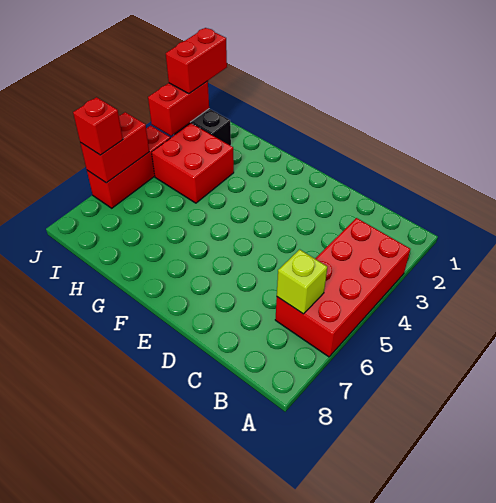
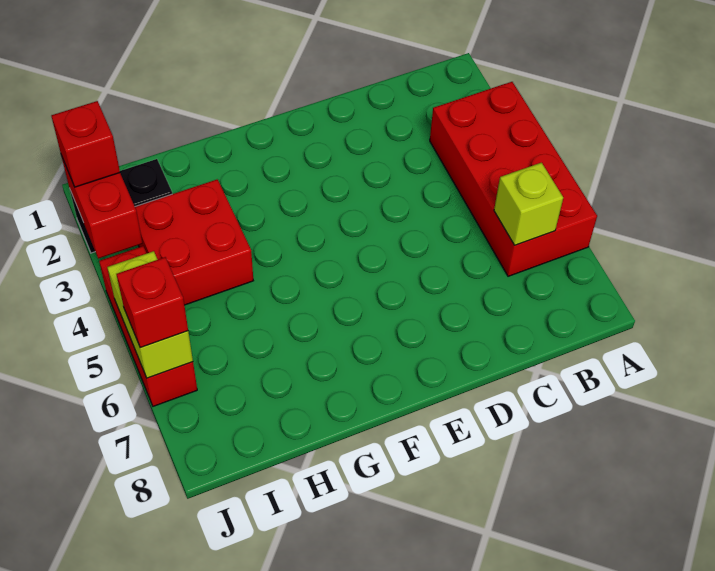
red 1x2 brick [166,28,227,94] -> red 1x1 brick [51,101,120,187]
red 1x2 brick [80,112,149,183] -> lime 1x2 brick [107,251,193,378]

